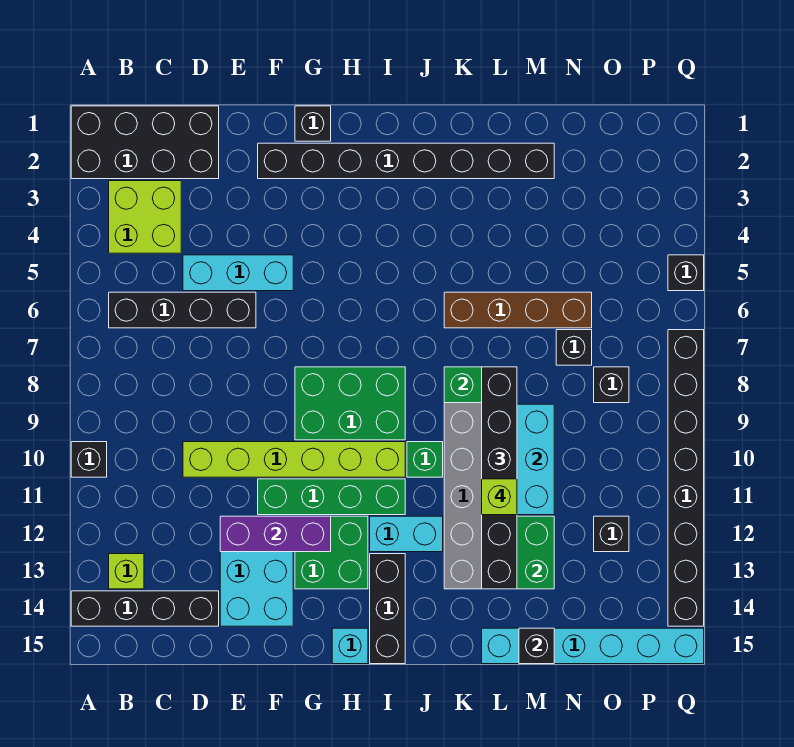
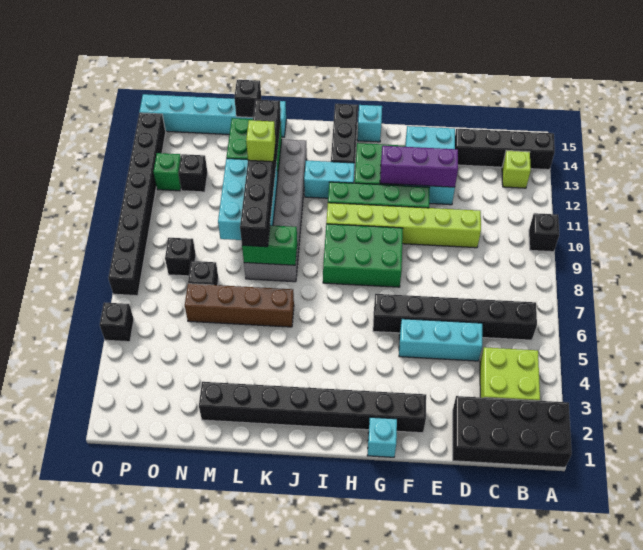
black 1x4 brick [109,292,256,328] -> black 1x6 brick [373,294,537,340]
black 1x1 brick [295,106,331,141] -> cyan 1x1 brick [367,417,397,457]
green 1x1 brick [407,442,443,477] -> green 1x1 brick moved to [153,153,181,191]

